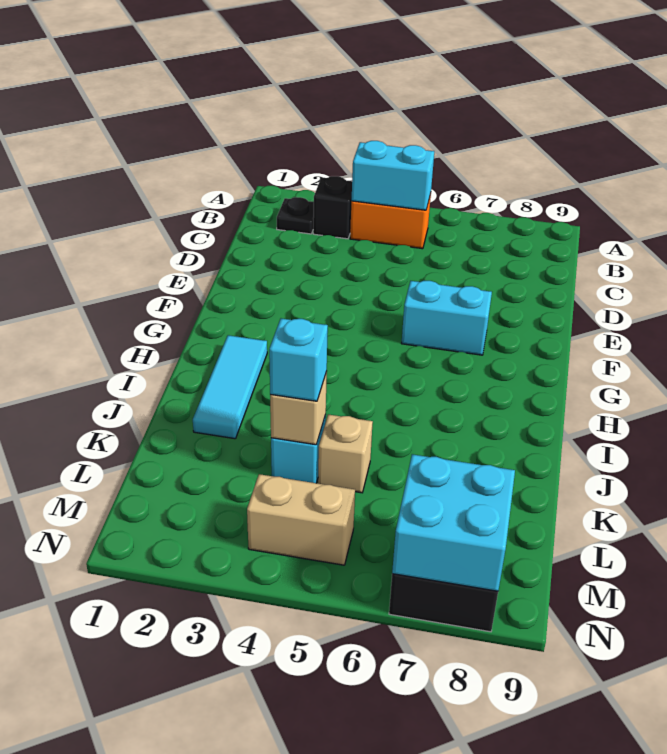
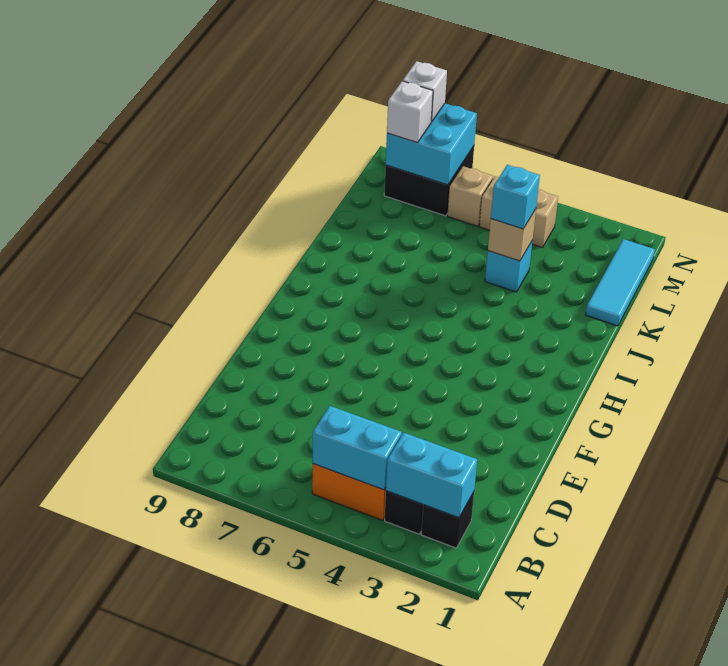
black 1x1 plate [277,197,314,234] -> black 1x1 brick [421,492,474,548]
cyan 1x2 brick [401,281,492,355] -> cyan 1x2 brick moved to [386,433,477,518]
cyan 1x3 tile [193,335,267,439] -> cyan 1x3 tile moved to [586,239,655,326]
tan 1x1 brick [318,414,373,493] -> tan 1x1 brick moved to [447,166,493,226]
none -> white 1x1 brick [387,81,433,143]
none -> white 1x1 brick [403,61,447,122]

